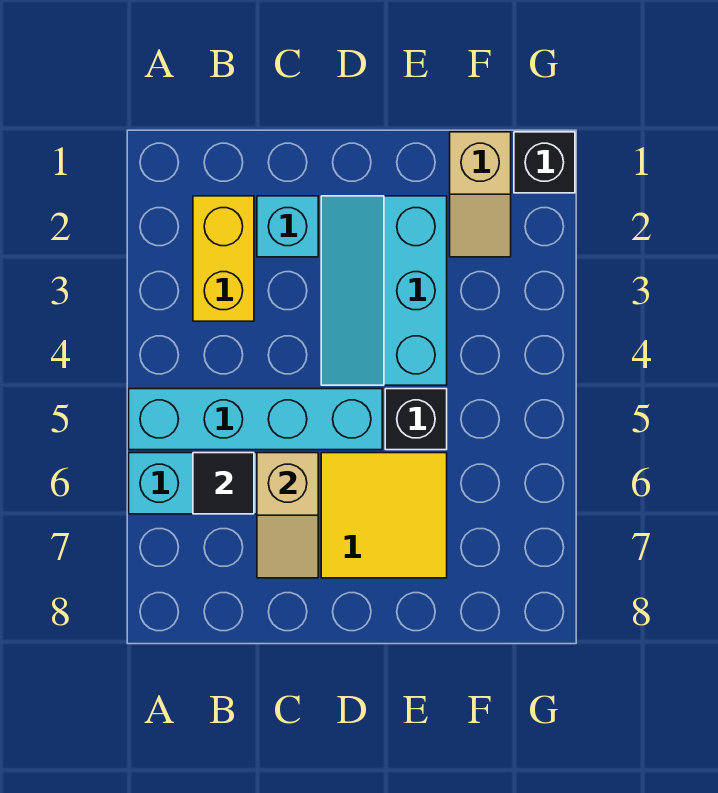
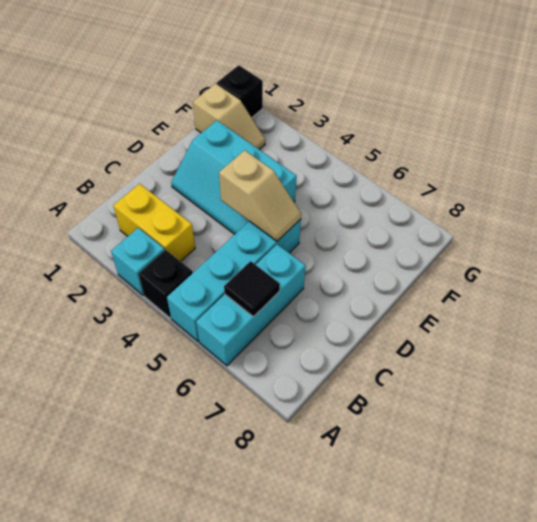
cyan 1x1 brick [257,196,318,257] -> cyan 1x1 brick moved to [111,228,165,295]
tan 1x2 slope [257,453,318,578] -> tan 1x2 slope moved to [219,150,301,241]
yellow 2x2 tile [321,453,447,578] -> none
black 1x1 brick [385,389,447,450] -> black 1x1 brick moved to [138,250,193,318]

